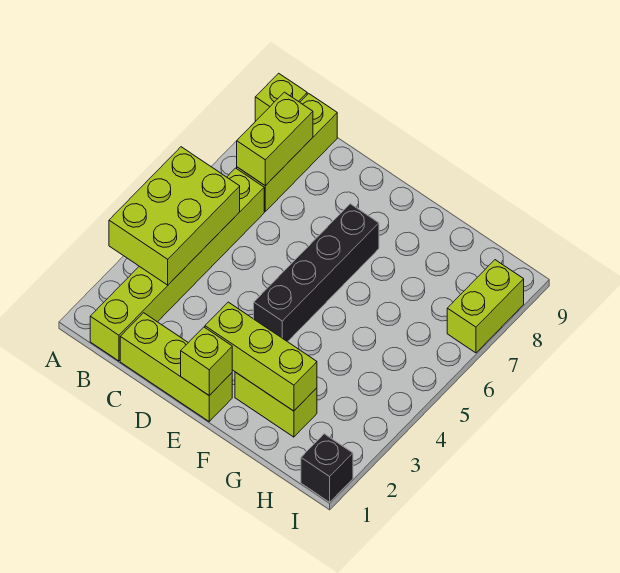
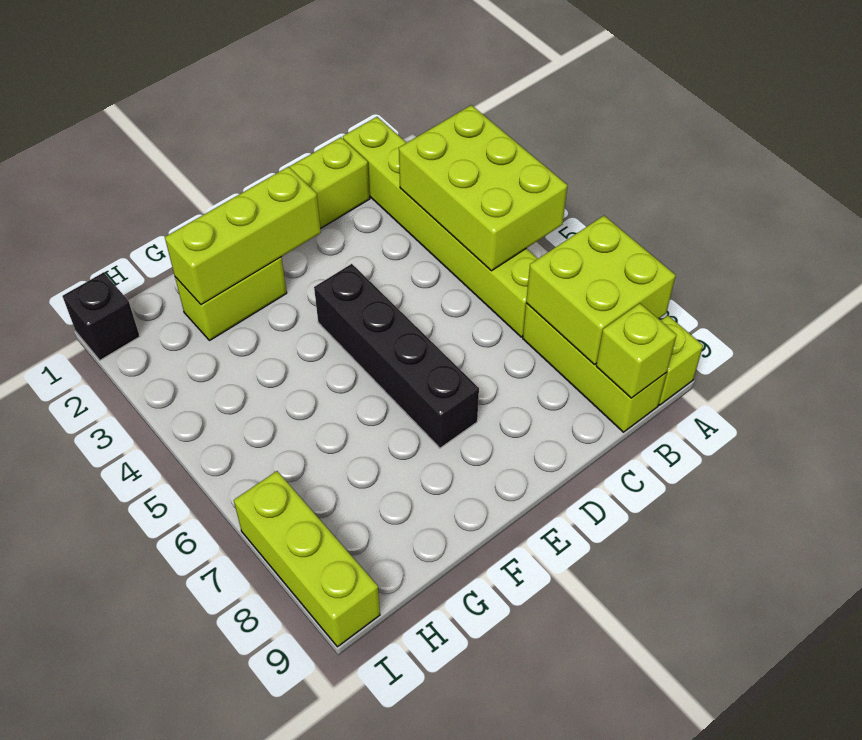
lime 1x2 brick [237,92,313,186] -> lime 2x2 brick [526,216,676,365]
lime 1x1 brick [181,327,232,395] -> lime 1x1 brick moved to [596,303,677,398]
lime 1x2 brick [447,260,524,353] -> lime 1x3 brick [234,471,380,647]

